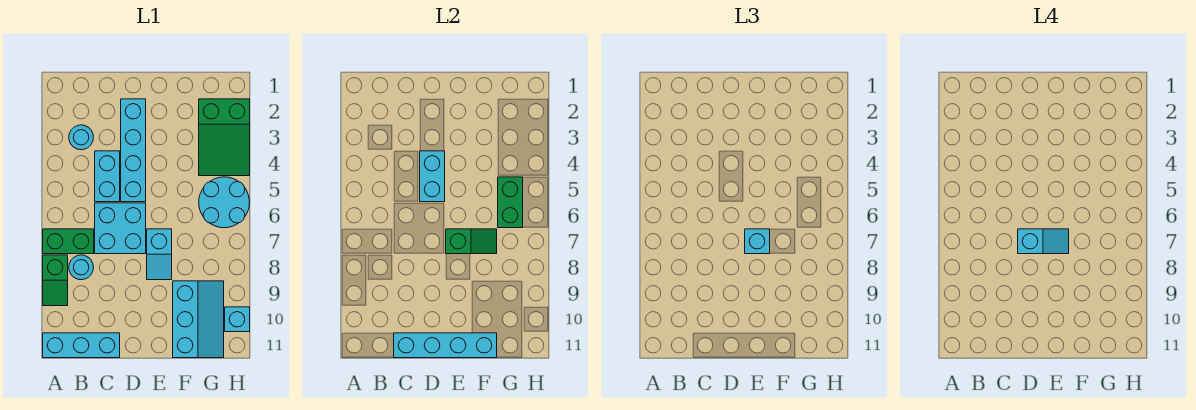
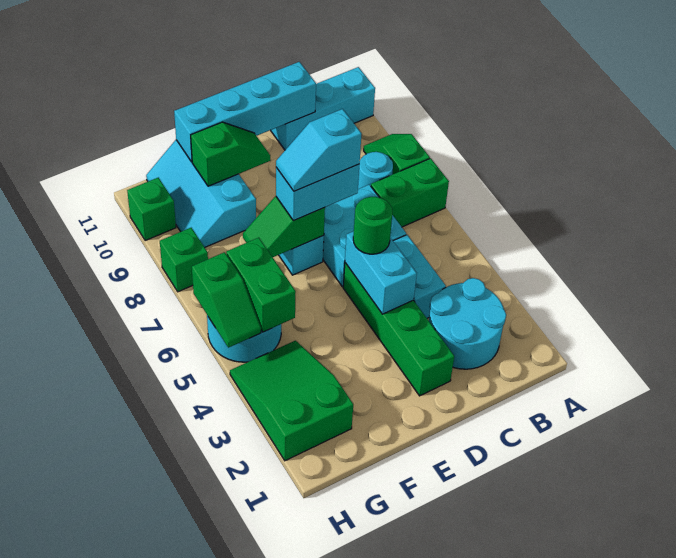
cyan 1x1 round brick [69,125,93,150] -> cyan 2x2 round brick [429,278,506,369]
cyan 1x4 brick [121,99,146,202] -> green 1x4 brick [343,263,454,396]
none -> green 1x1 round brick [353,197,392,254]
cyan 1x1 brick [745,229,770,254] -> cyan 1x2 brick [276,164,360,221]
none -> green 1x2 slope [191,122,271,186]
none -> green 1x2 slope [192,252,261,348]
none -> green 1x1 brick [160,228,208,292]
cyan 1x1 brick [225,307,250,332] -> green 1x1 brick [127,178,176,241]

